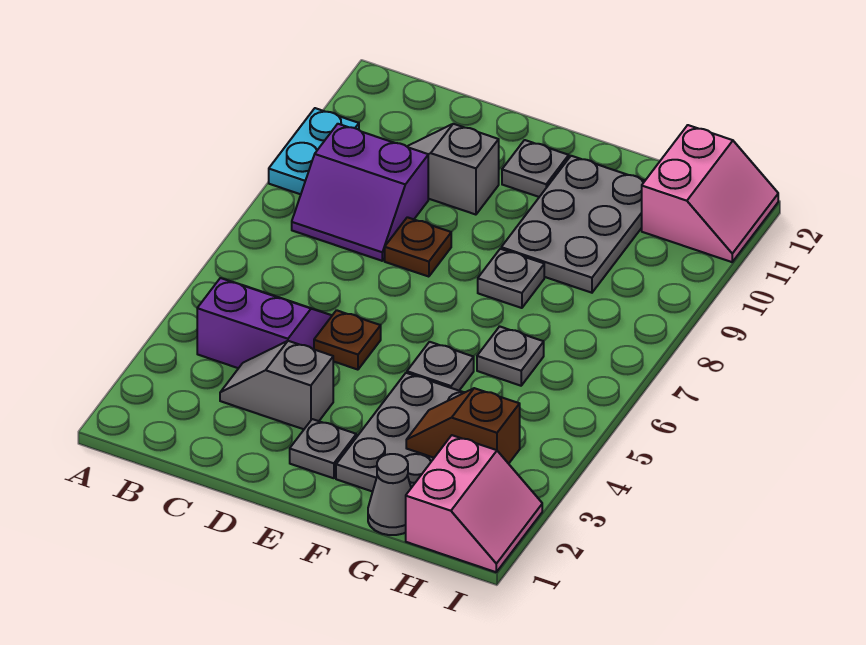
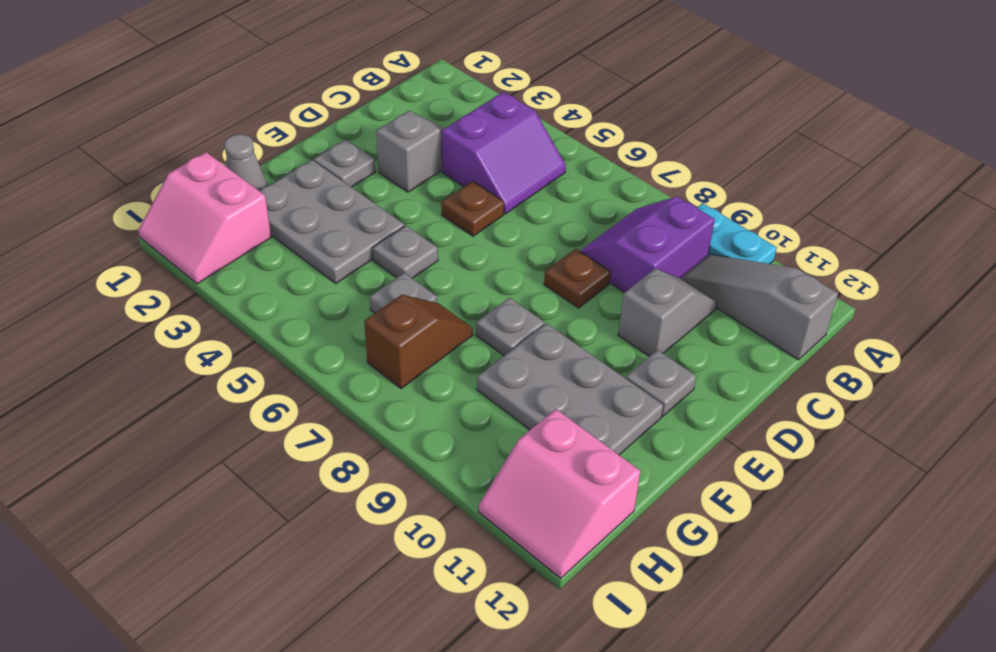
none -> grey 1x3 slope [682,254,838,360]
brown 1x2 slope [406,388,520,464] -> brown 1x2 slope moved to [364,295,473,389]

